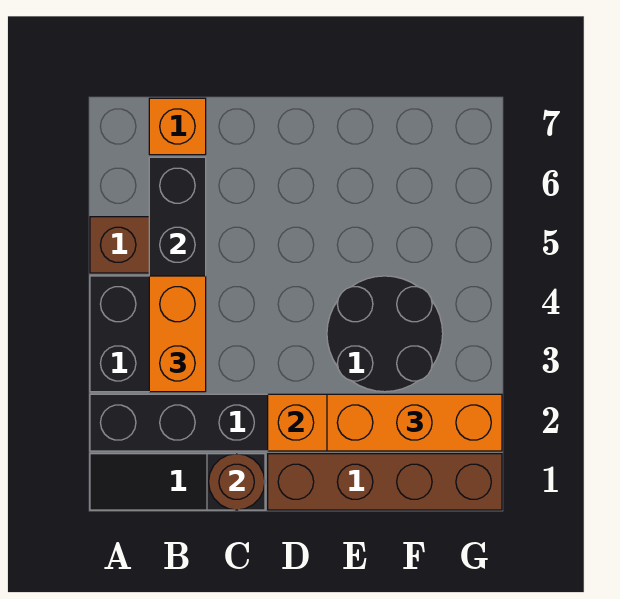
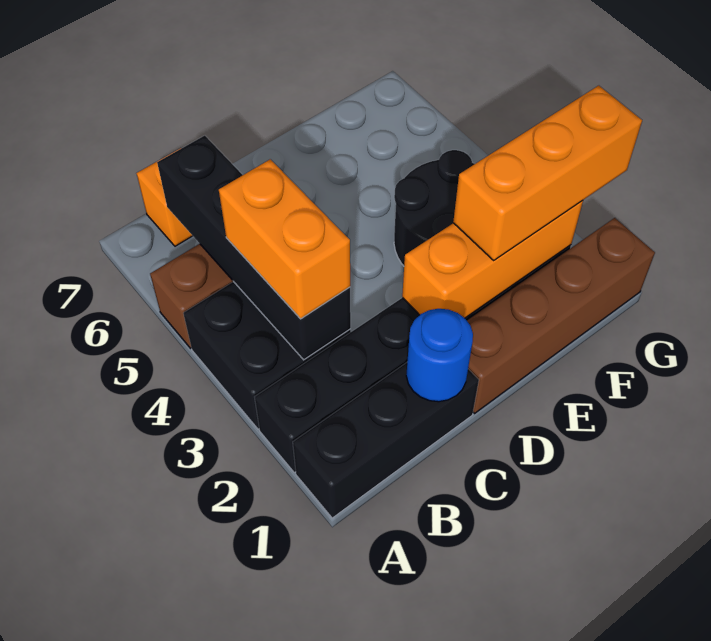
black 1x3 slope [90,454,265,510] -> black 1x3 brick [293,363,479,518]
brown 1x1 round brick [209,454,265,510] -> blue 1x1 round brick [406,309,473,402]

